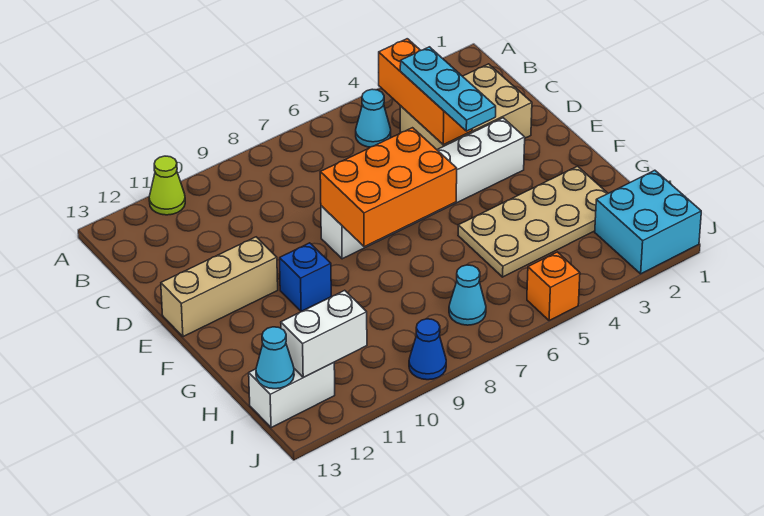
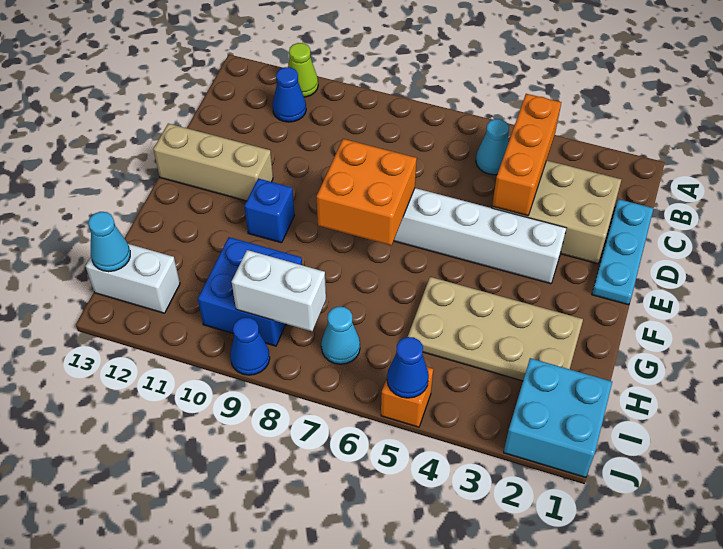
none -> blue 1x1 cone [273,67,306,122]
cyan 1x3 plate [400,47,496,131] -> cyan 1x3 plate moved to [592,199,653,305]
orange 2x3 brick [320,128,457,247] -> orange 2x2 brick [316,139,417,245]
none -> blue 2x2 brick [198,237,302,346]
white 1x2 brick [281,290,367,377] -> white 1x2 brick moved to [232,250,326,331]
none -> blue 1x1 cone [387,337,429,398]

